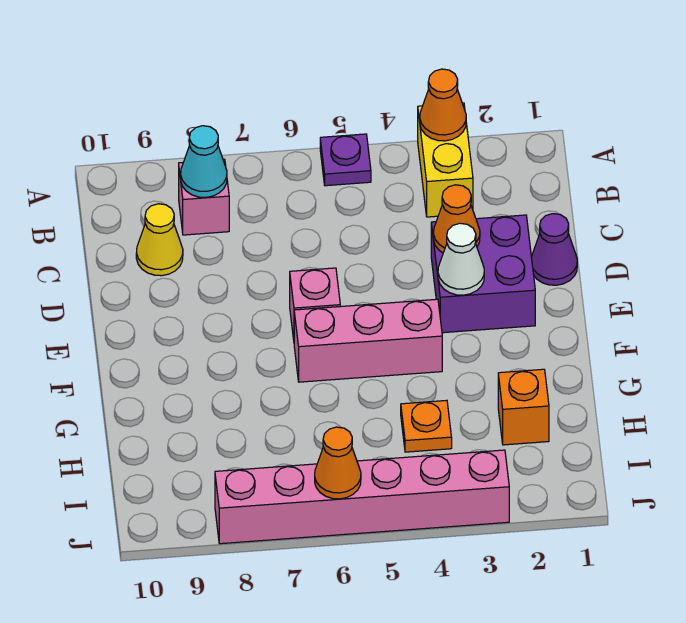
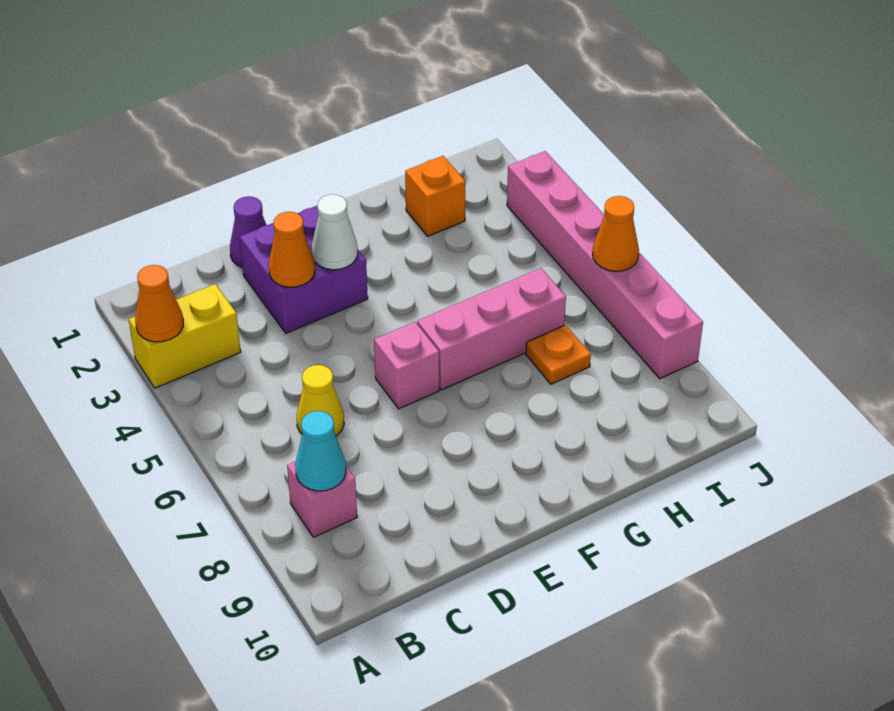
purple 1x1 plate [320,134,371,186] -> none
yellow 1x1 cone [136,204,183,276] -> yellow 1x1 cone moved to [297,365,344,436]
pink 1x3 brick [294,299,442,382] -> pink 1x3 brick turned to [417,268,566,390]
orange 1x1 plate [401,400,452,452] -> orange 1x1 plate moved to [526,325,591,384]

